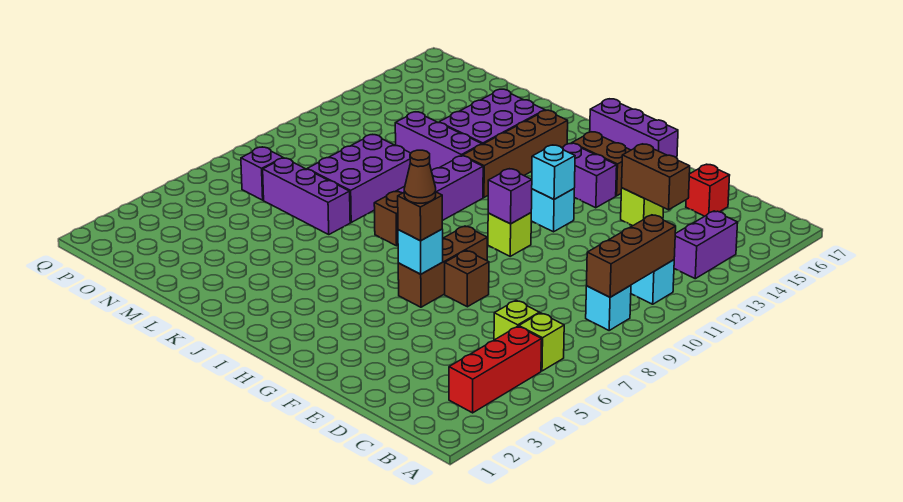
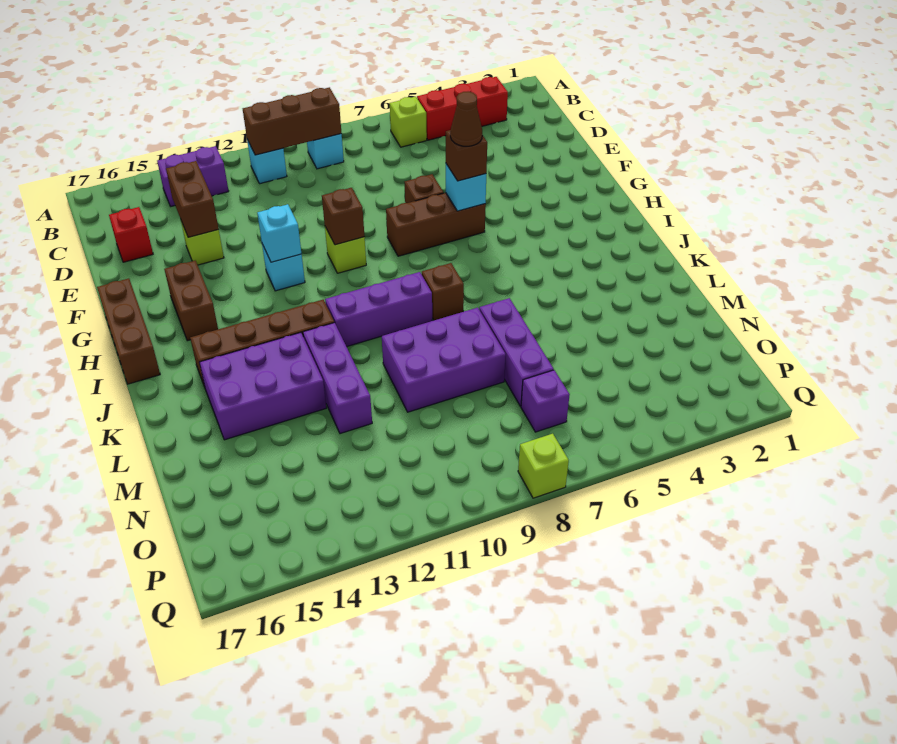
lime 1x1 brick [494,300,539,340] -> lime 1x1 brick moved to [518,434,569,498]
purple 1x1 brick [488,169,532,224] -> brown 1x1 brick [322,188,364,245]
purple 1x2 brick [563,143,617,208] -> none
purple 1x3 brick [590,99,678,158] -> brown 1x3 brick [97,278,160,384]

